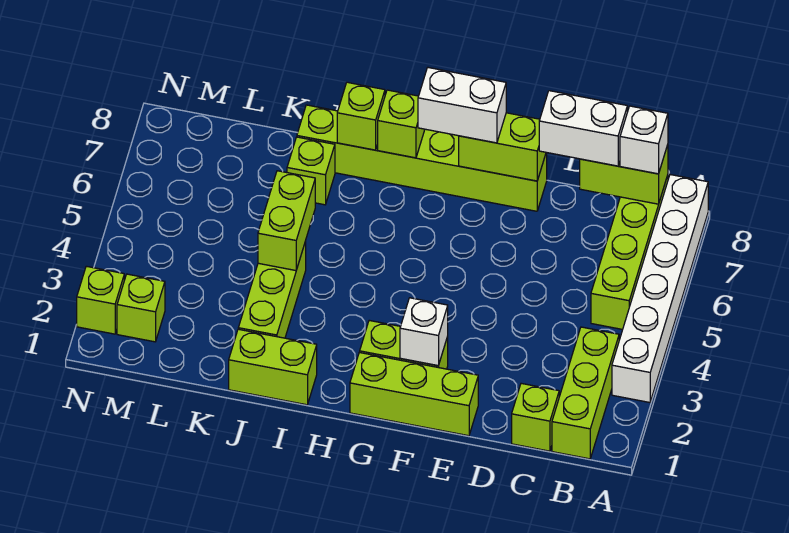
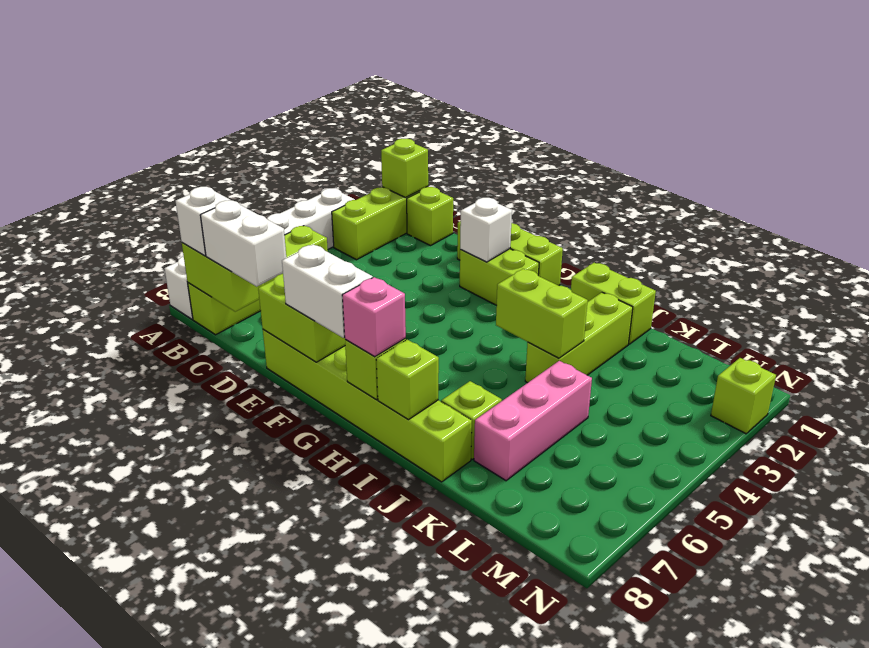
none -> pink 1x1 brick [342,277,406,357]
lime 1x2 brick [258,171,315,271] -> lime 1x2 brick turned to [496,269,588,358]
none -> pink 1x3 brick [474,361,592,481]
lime 1x1 brick [117,274,165,342] -> lime 1x1 brick moved to [381,139,428,198]

